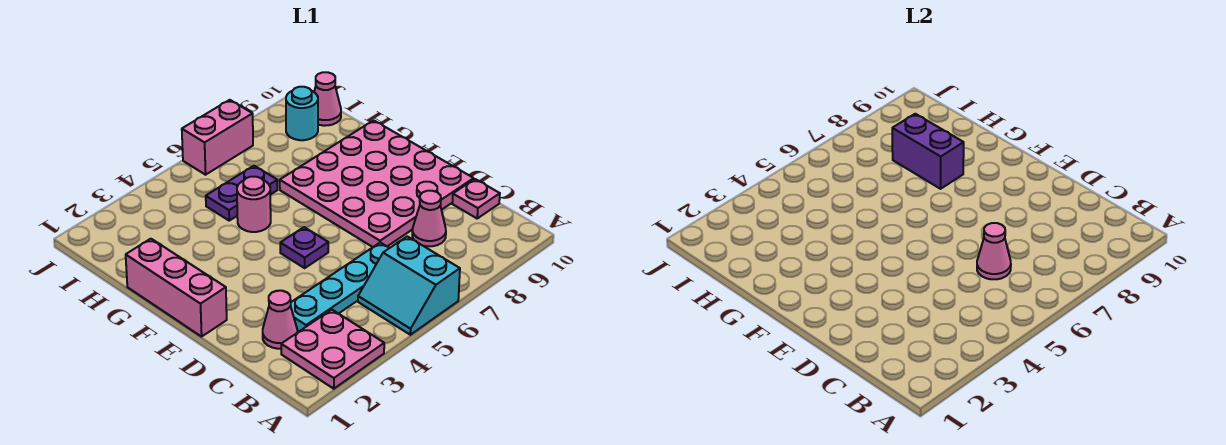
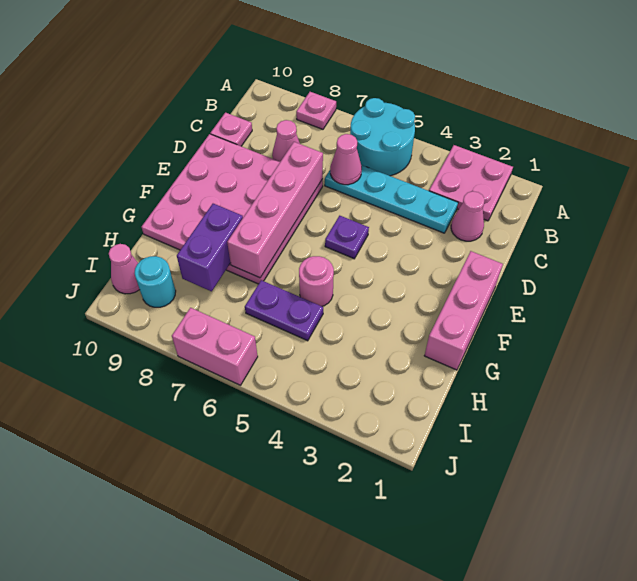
cyan 2x2 slope [358,236,460,335] -> cyan 2x2 round brick [350,98,415,176]
none -> pink 1x1 plate [296,92,336,129]
none -> pink 1x4 brick [227,142,323,278]

